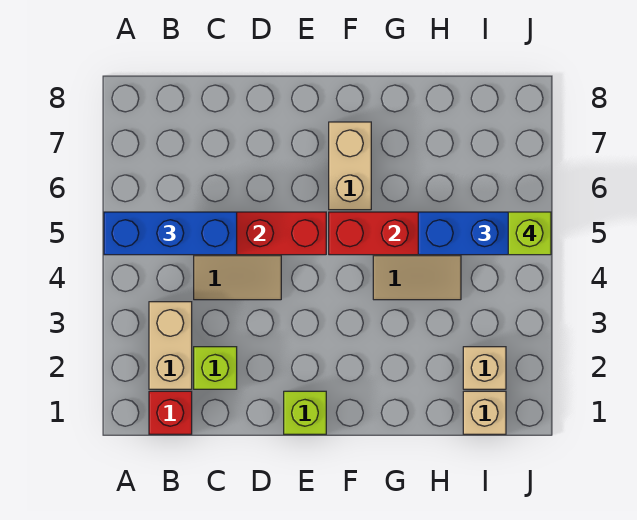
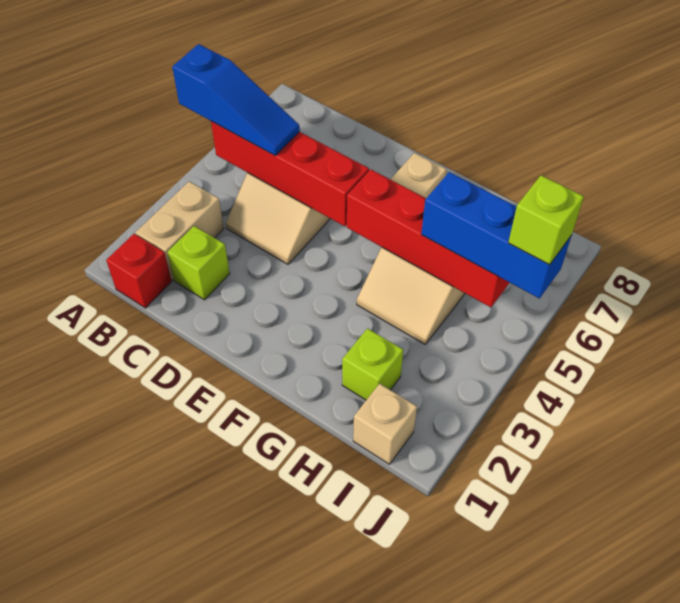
blue 1x3 brick [104,212,237,255] -> blue 1x3 slope [172,44,300,155]
lime 1x1 brick [284,391,326,434] -> lime 1x1 brick moved to [342,329,403,400]
tan 1x1 brick [463,347,506,389] -> none

